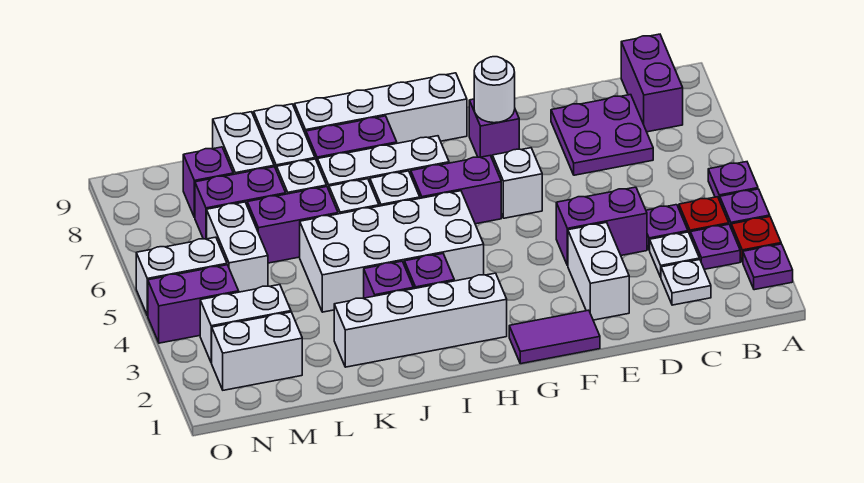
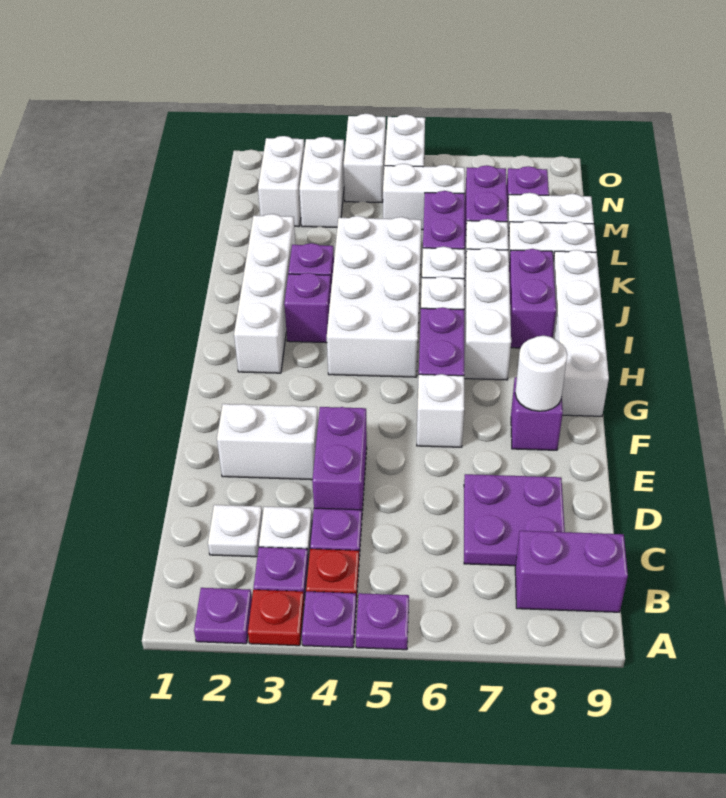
purple 1x2 tile [509,310,600,364] -> none
purple 1x2 brick [148,265,239,343] -> white 1x2 brick [344,114,386,202]

